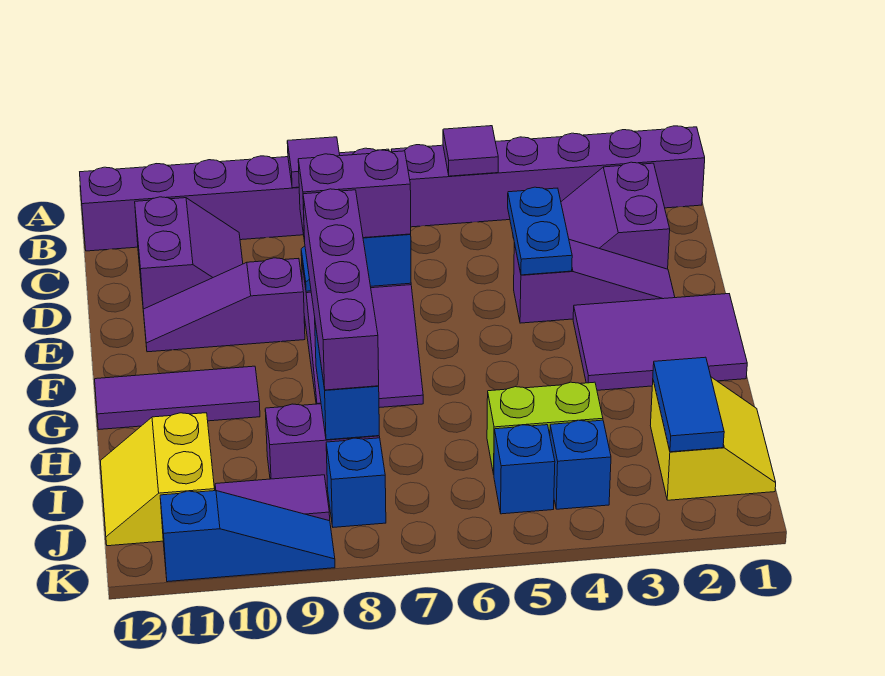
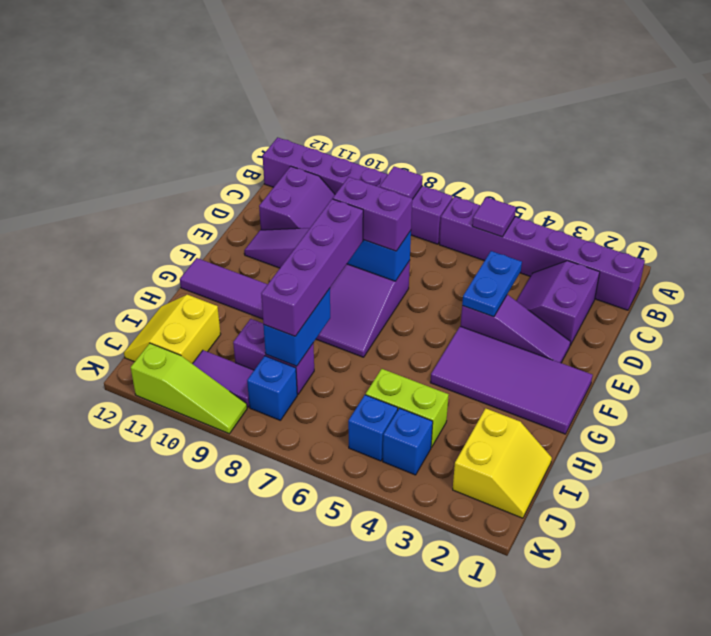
purple 2x3 tile [573,294,747,390] -> purple 2x4 tile [430,326,593,434]
blue 1x2 tile [653,357,724,452] -> none
blue 1x3 slope [160,491,335,582] -> lime 1x3 slope [131,343,247,434]

